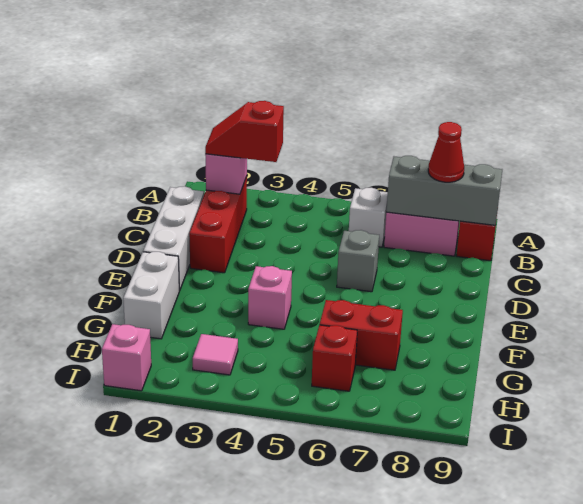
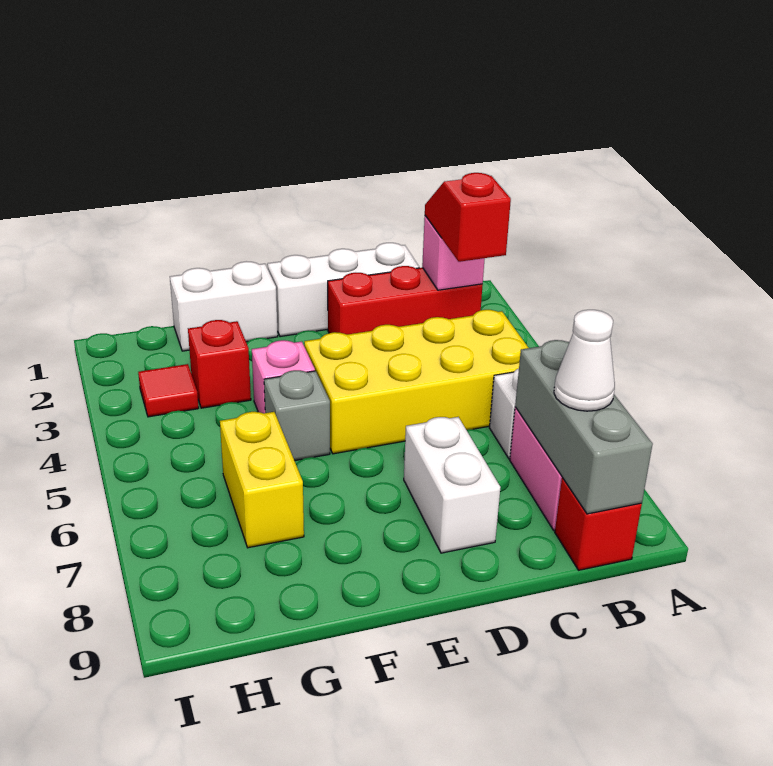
none -> yellow 2x4 brick [304,310,528,454]
red 1x1 cone [428,122,464,182] -> white 1x1 cone [554,310,615,411]
grey 1x1 brick [337,230,379,292] -> grey 1x1 brick moved to [264,370,330,461]
none -> white 1x2 brick [404,417,501,553]
red 1x2 brick [320,300,403,370] -> yellow 1x2 brick [220,412,304,548]
pink 1x1 tile [193,334,238,375] -> red 1x1 tile [138,364,199,417]
red 1x1 brick [312,325,357,391] -> red 1x1 brick moved to [188,320,251,408]
pink 1x1 brick [102,324,151,391] -> none

